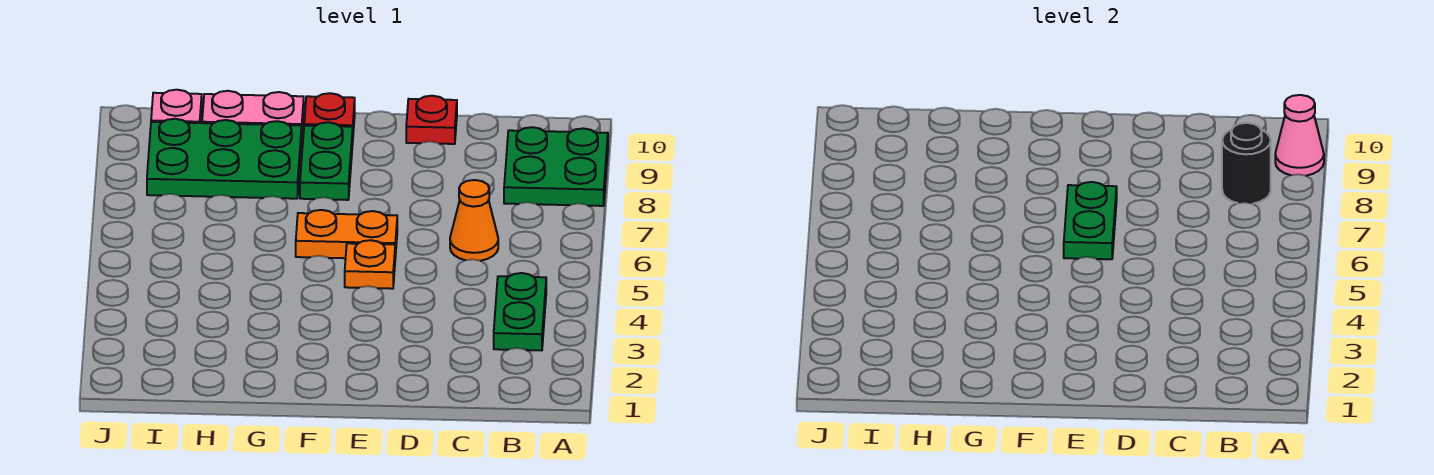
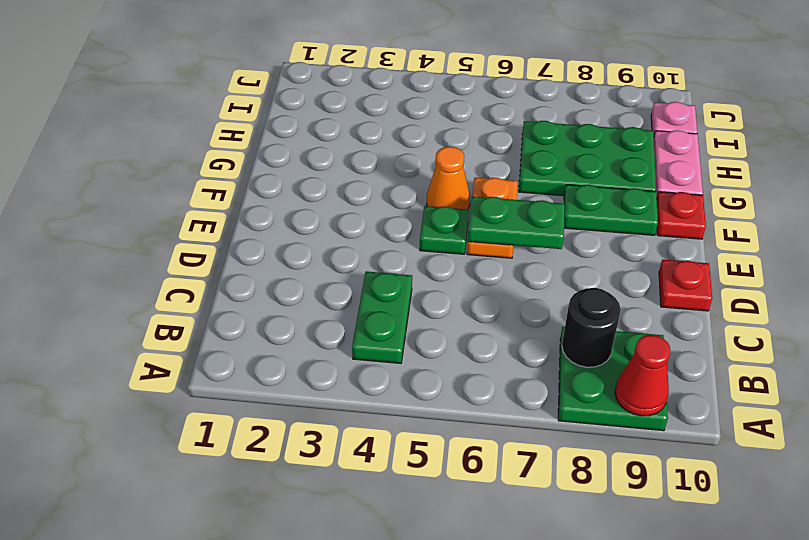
pink 1x1 cone [1275,95,1324,176] -> red 1x1 cone [615,335,670,416]
green 1x2 plate [494,273,546,351] -> green 1x2 plate turned to [352,271,412,363]
orange 1x1 cone [450,180,498,261] -> orange 1x1 cone moved to [427,147,470,209]
orange 1x1 plate [345,240,395,289] -> green 1x1 plate [420,206,469,254]
green 2x3 plate [147,119,302,199] -> green 2x3 plate turned to [519,121,656,196]

